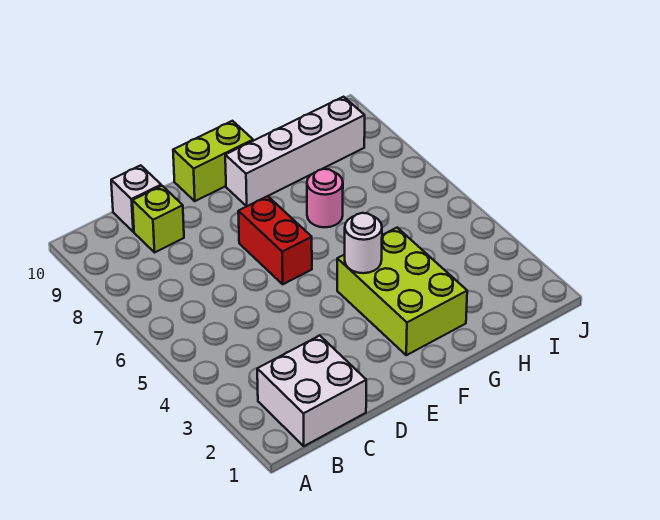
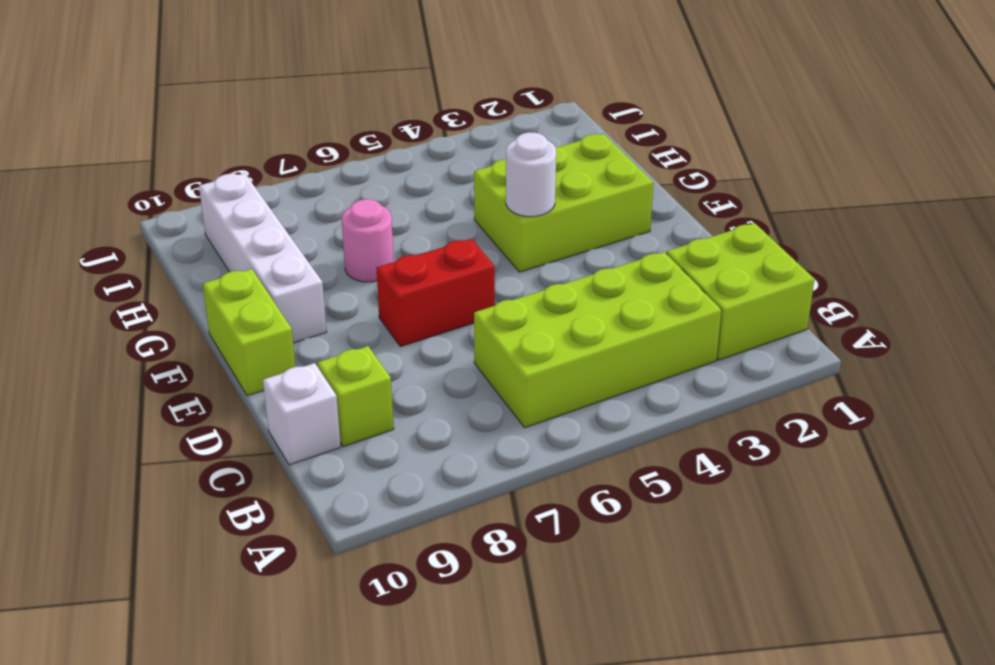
white 2x2 brick [257,335,366,446] -> lime 2x2 brick [666,223,815,360]
none -> lime 2x4 brick [474,252,722,428]

